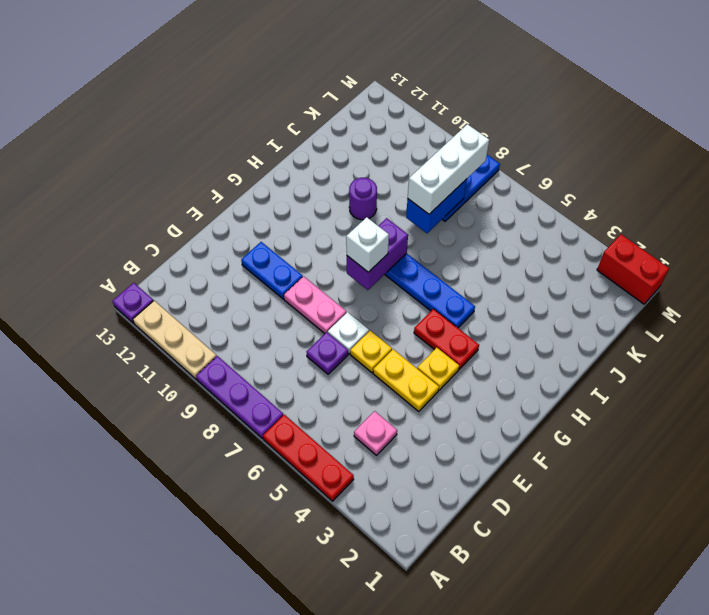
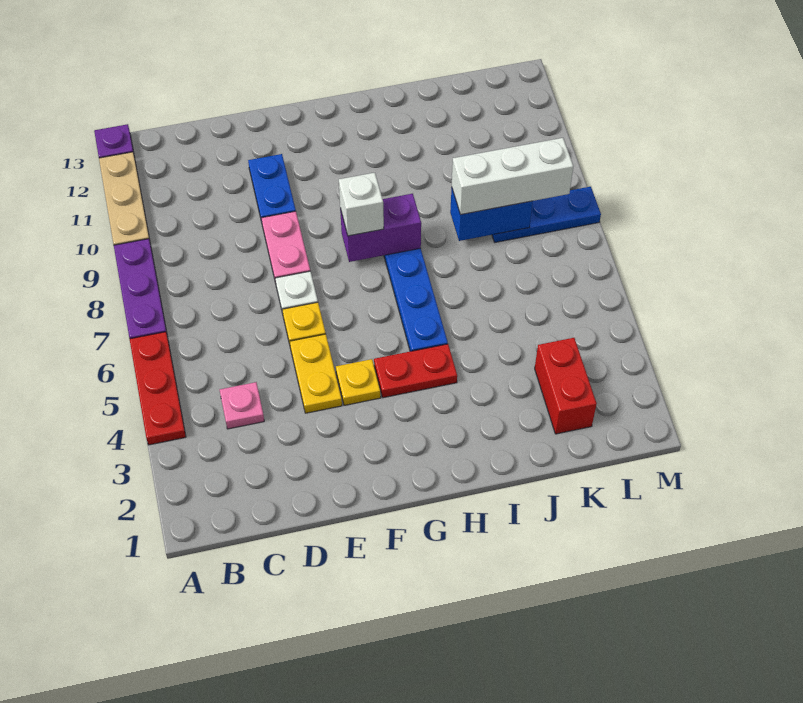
purple 1x1 plate [307,332,348,374] -> none
red 1x2 plate [414,309,479,369] -> red 1x2 plate turned to [374,344,457,398]
purple 1x1 round brick [349,178,377,220] -> none
red 1x2 brick [597,234,669,304] -> red 1x2 brick moved to [535,338,597,434]

